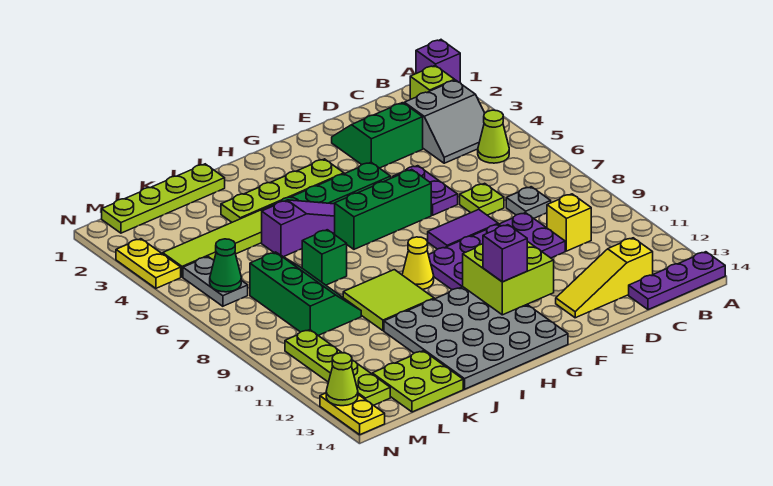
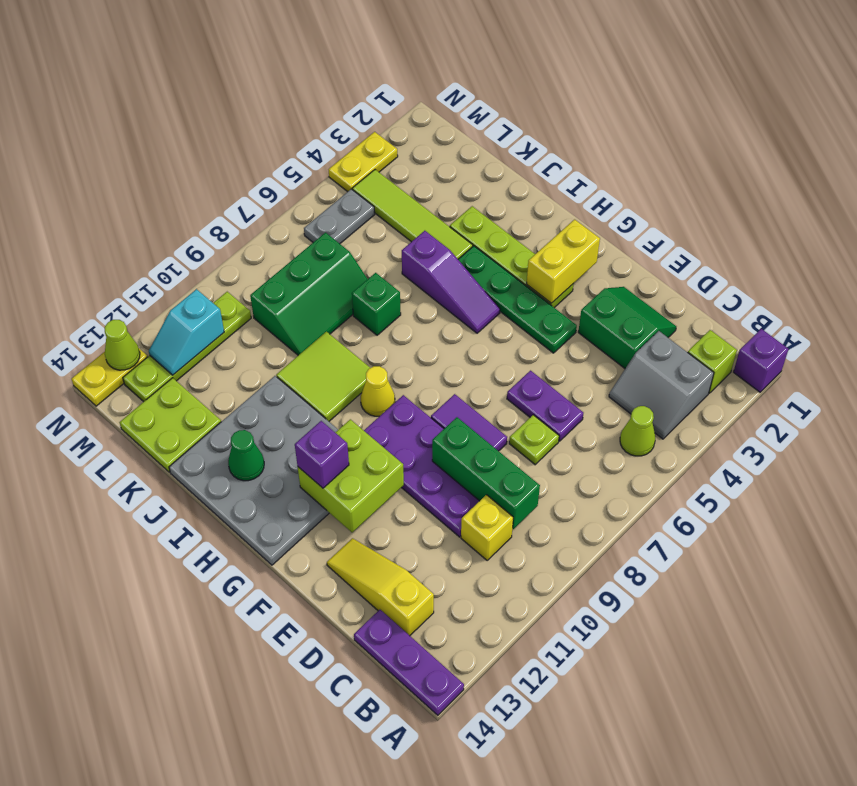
grey 1x1 plate [506,187,551,218] -> none
purple 1x2 plate [393,166,458,215] -> purple 1x2 plate turned to [507,371,583,441]
green 1x3 brick [335,170,431,249] -> green 1x3 brick moved to [432,417,540,529]
none -> yellow 1x2 brick [527,219,600,303]
lime 1x4 plate [102,164,225,233] -> none
green 1x1 cone [210,239,241,292] -> green 1x1 cone moved to [228,430,264,481]
none -> cyan 1x2 slope [149,289,224,375]

